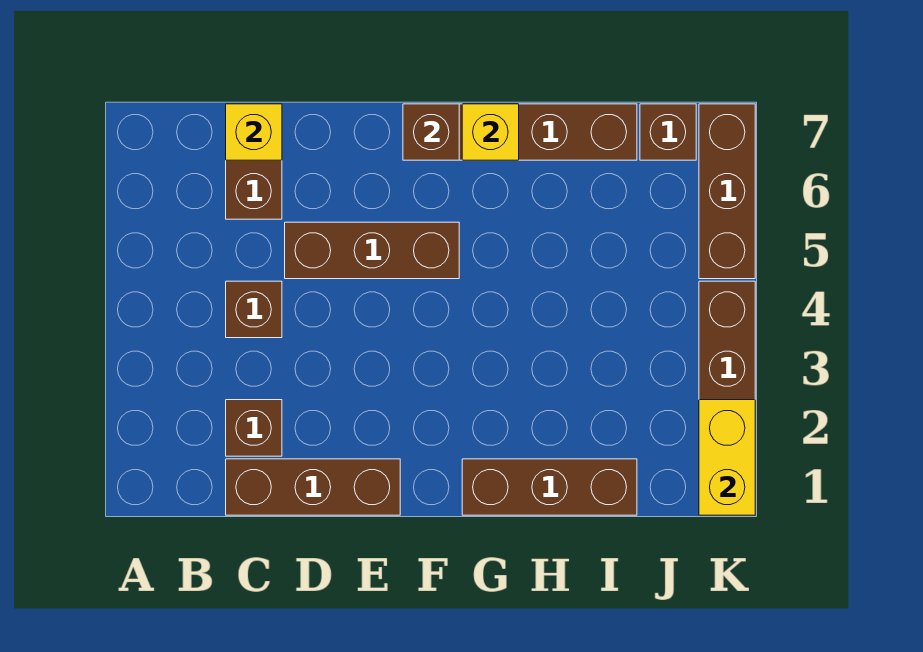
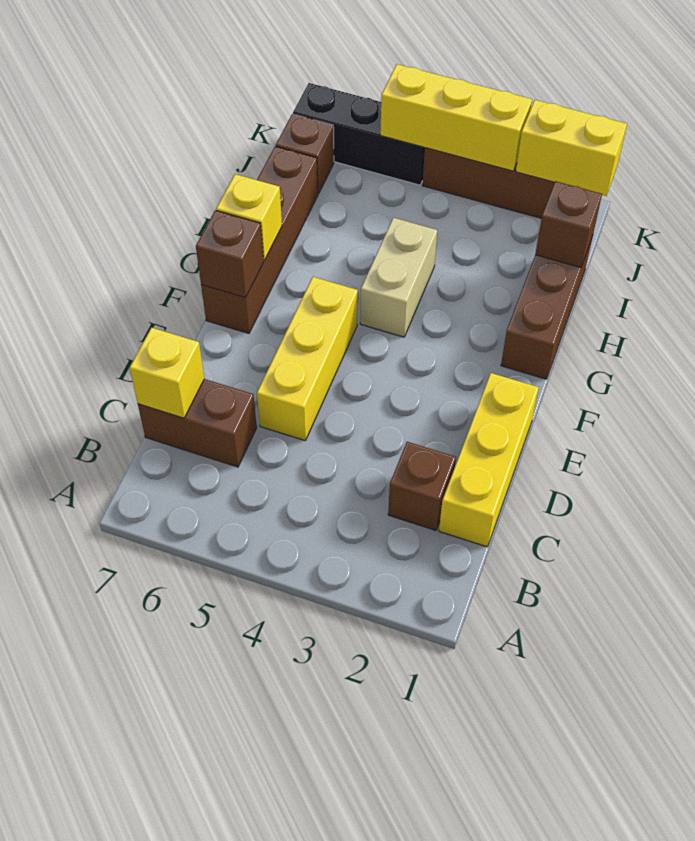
brown 1x3 brick [226,459,400,515] -> yellow 1x3 brick [439,373,539,547]
brown 1x1 brick [226,281,282,338] -> brown 1x1 brick moved to [535,181,602,267]
brown 1x3 brick [285,222,459,279] -> yellow 1x3 brick [257,277,358,440]
none -> tan 1x2 brick [360,218,437,337]
none -> yellow 1x3 brick [380,64,532,171]
brown 1x3 brick [699,104,755,279] -> black 1x3 brick [293,83,425,185]

